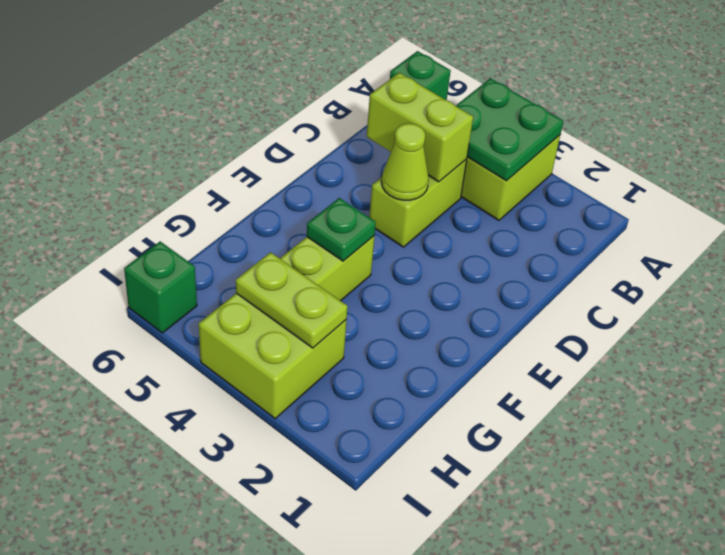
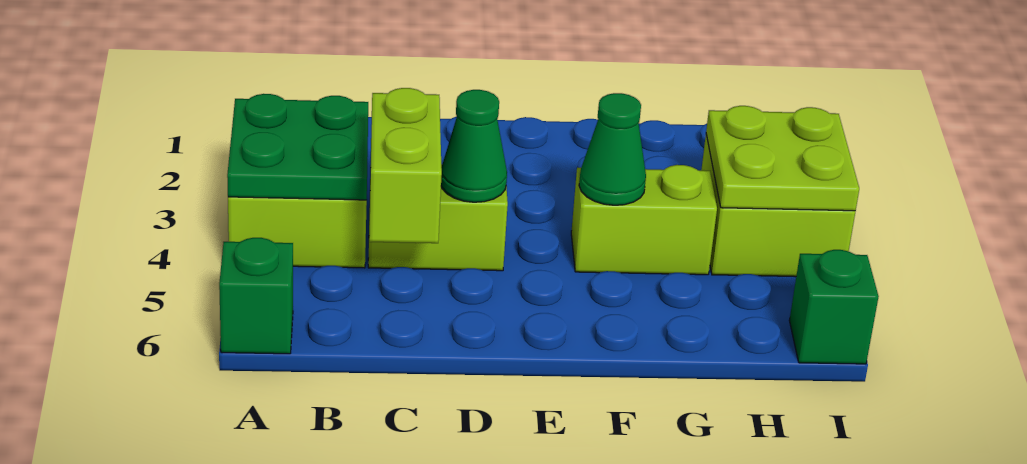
lime 1x1 cone [382,123,429,200] -> green 1x1 cone [441,90,507,202]
green 1x1 plate [307,198,376,261] -> green 1x1 cone [579,93,646,205]
lime 1x2 plate [236,252,348,348] -> lime 2x2 plate [706,106,859,211]

